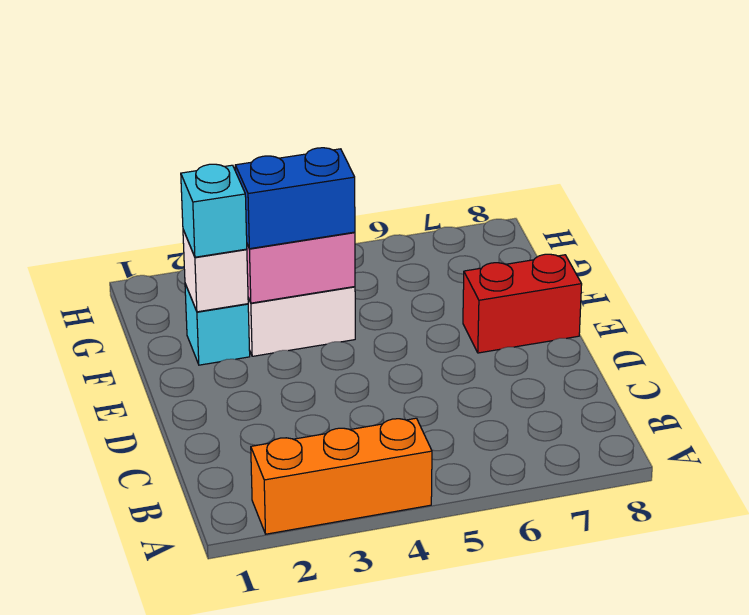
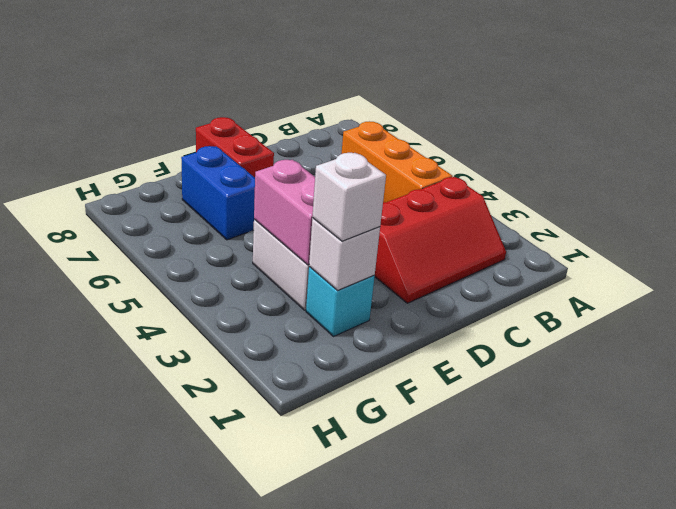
orange 1x3 brick [251,418,432,534] -> orange 1x3 brick moved to [342,121,453,202]
none -> red 2x3 slope [374,177,506,303]
cyan 1x1 brick [181,164,247,257] -> white 1x1 brick [312,153,386,241]
blue 1x2 brick [235,148,355,249] -> blue 1x2 brick moved to [181,146,255,240]

